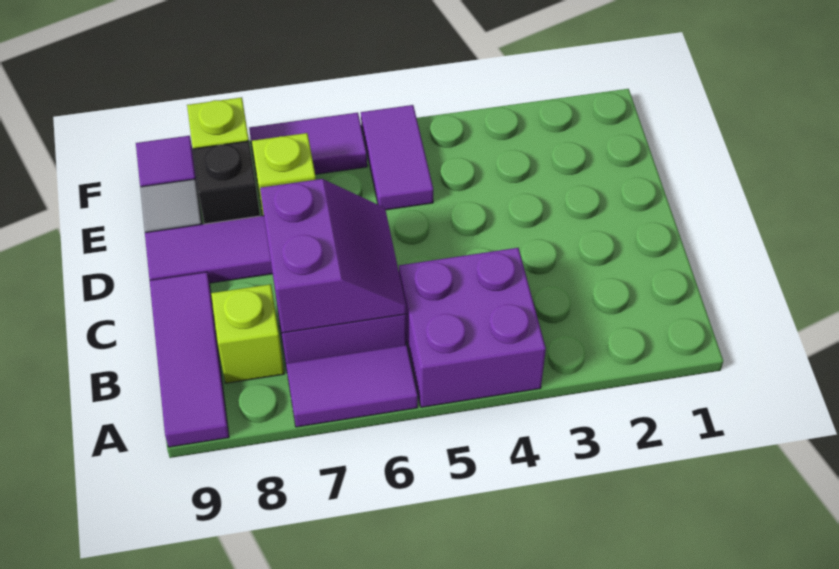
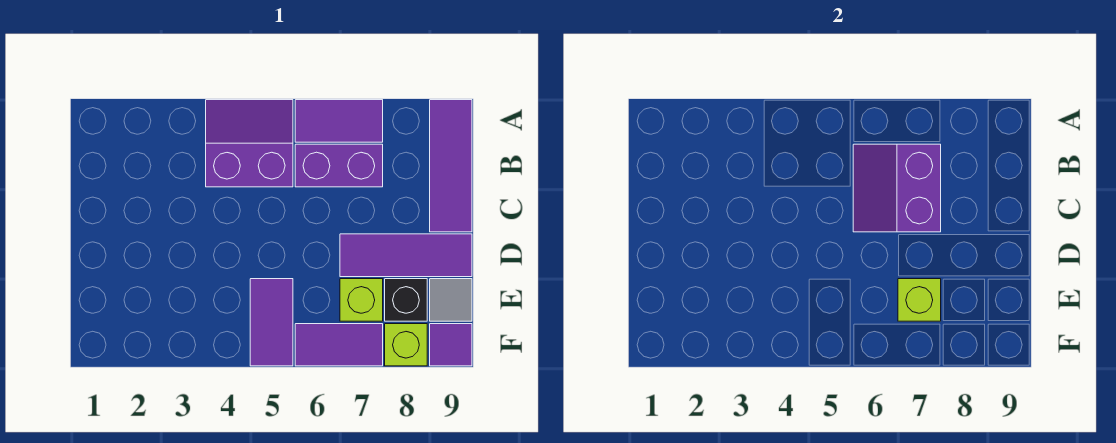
purple 2x2 brick [399,248,546,407] -> purple 2x2 slope [206,100,293,187]
lime 1x1 brick [211,284,284,383] -> lime 1x1 brick moved to [898,279,941,321]

